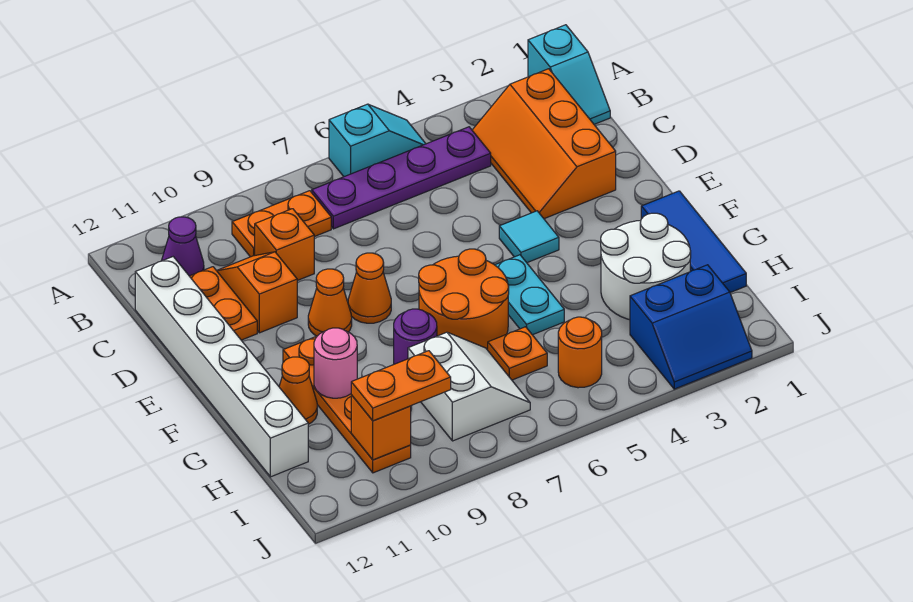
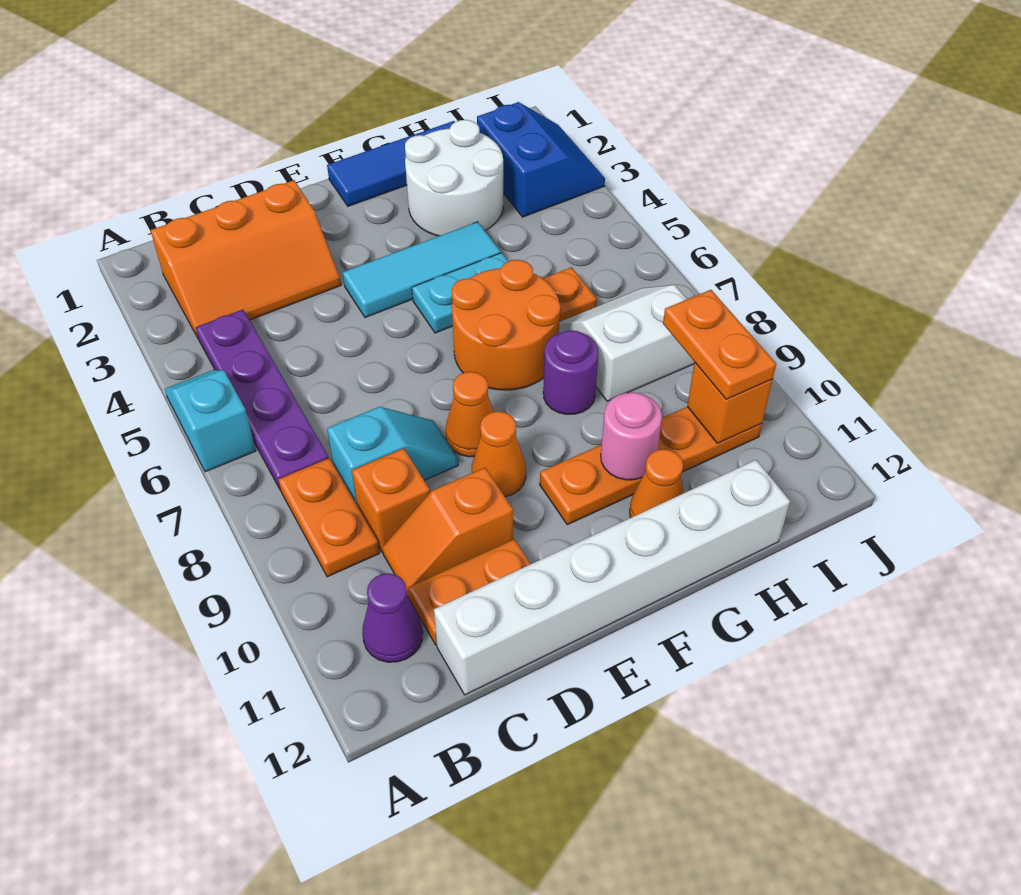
cyan 1x2 slope [528,25,610,124] -> cyan 1x2 slope moved to [327,407,458,504]
cyan 1x1 tile [499,211,559,263] -> cyan 1x3 tile [343,222,501,318]
orange 1x1 round brick [558,317,602,388] -> none

